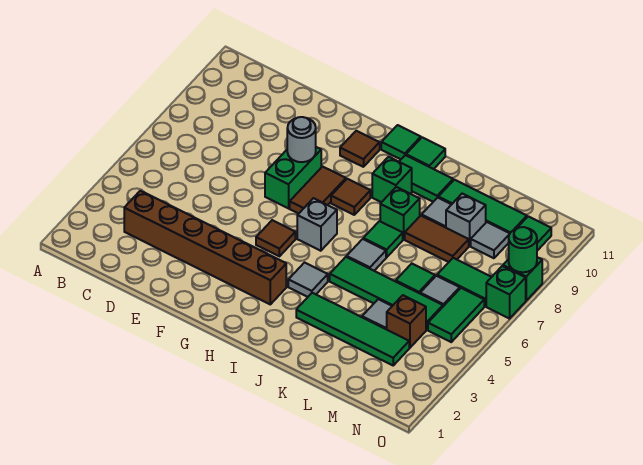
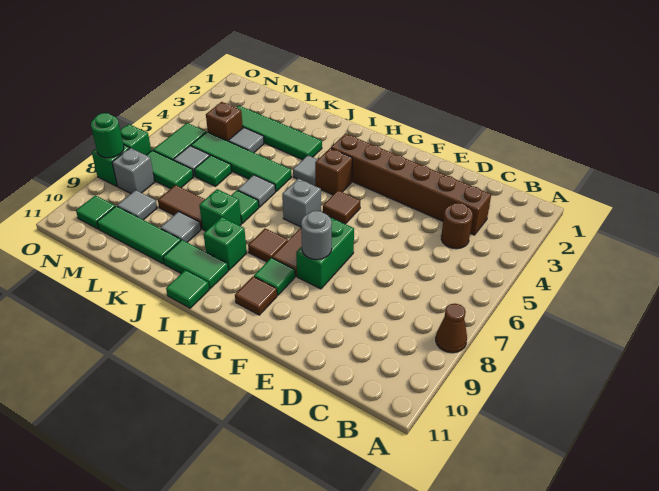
none -> brown 1x1 cone [436,304,467,353]
none -> brown 1x1 round brick [441,203,473,249]
none -> brown 1x1 brick [315,148,352,195]
green 1x1 tile [381,125,421,159] -> green 1x1 tile moved to [254,258,295,295]
grey 1x1 brick [446,194,486,246] -> grey 1x1 brick moved to [112,148,155,193]

